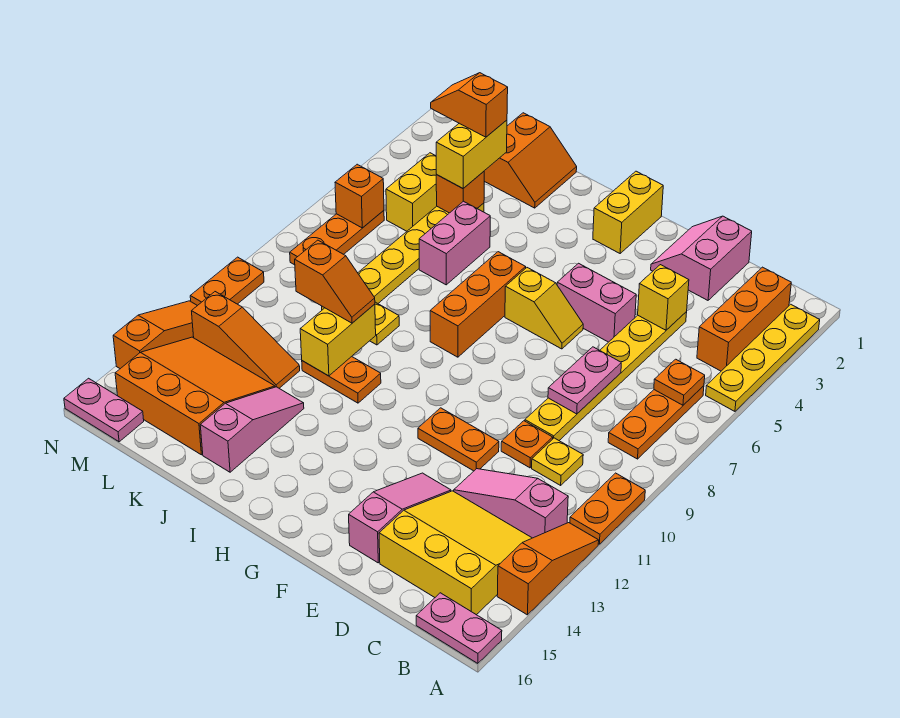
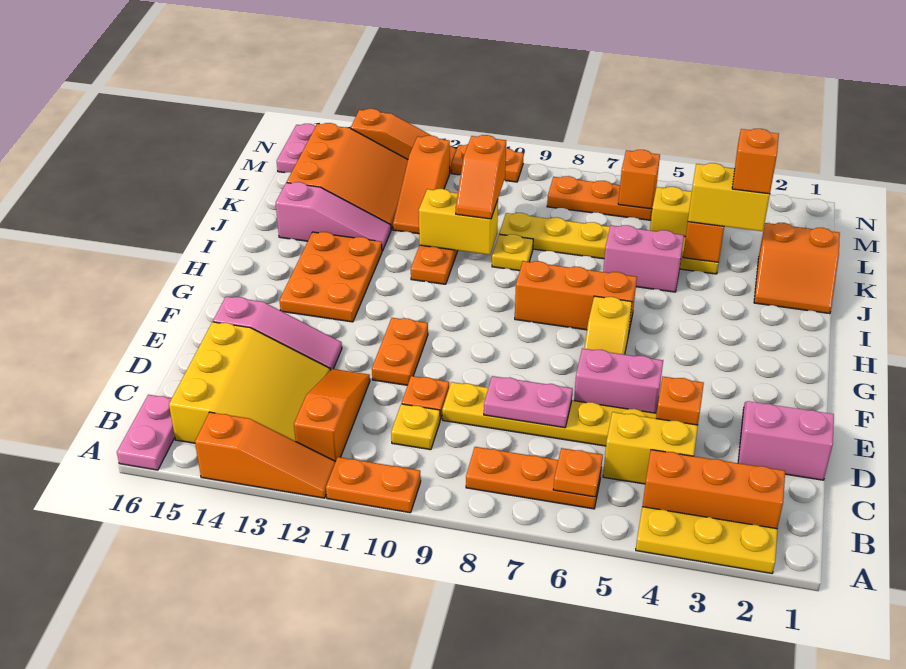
yellow 1x4 plate [706,304,820,411] -> yellow 1x3 plate [636,507,777,573]
pink 1x3 slope [454,469,568,538] -> orange 1x3 slope [294,369,370,461]
yellow 1x1 brick [638,265,689,330] -> orange 1x1 brick [656,377,704,425]
pink 1x2 brick [557,263,636,342] -> pink 1x2 brick turned to [574,348,663,413]
yellow 1x2 brick [593,171,663,253] -> yellow 1x2 brick moved to [603,412,698,484]
none -> orange 2x3 plate [279,232,382,322]

